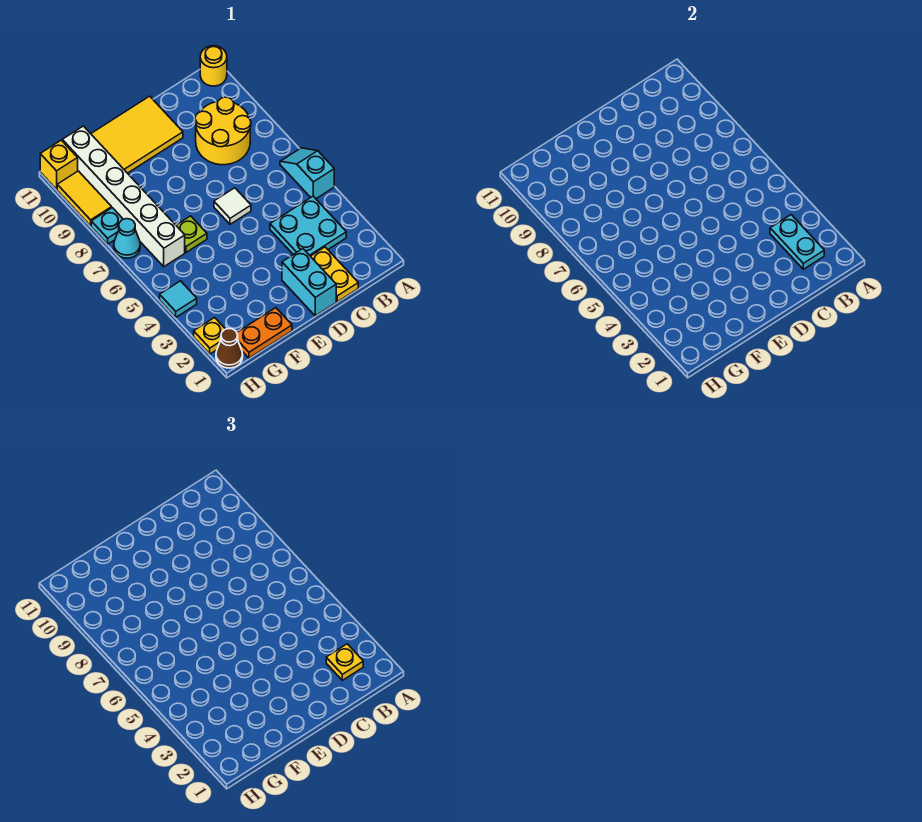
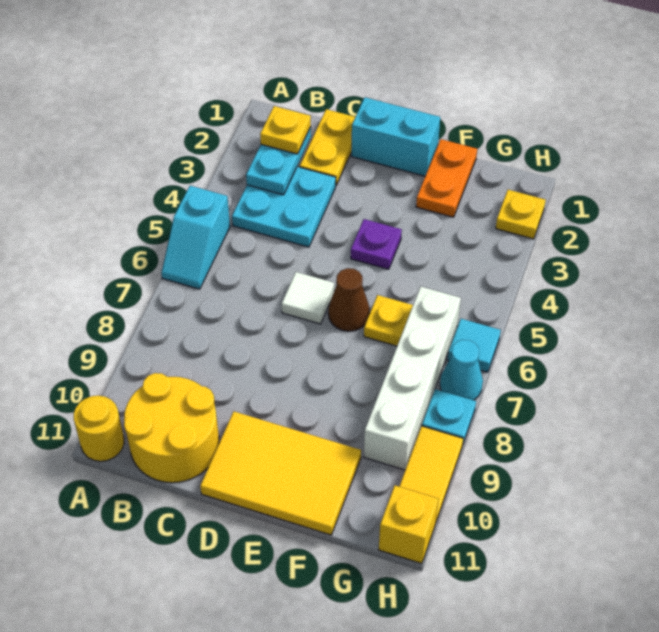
yellow 2x2 round brick [195,97,251,165] -> yellow 2x2 round brick moved to [124,373,219,483]
cyan 1x2 brick [282,249,336,316] -> cyan 1x2 brick turned to [351,97,440,176]
none -> purple 1x1 plate [351,219,402,269]
orange 1x2 plate [237,308,292,358] -> orange 1x2 plate turned to [416,139,477,217]
lime 1x1 plate [176,216,207,252] -> yellow 1x1 plate [364,295,413,346]
white 1x6 brick [62,126,185,267] -> white 1x4 brick [364,287,461,470]
brown 1x1 cone [216,329,243,368] -> brown 1x1 cone moved to [328,268,370,331]
cyan 1x1 tile [160,281,197,317] -> cyan 1x1 tile moved to [448,319,501,372]

